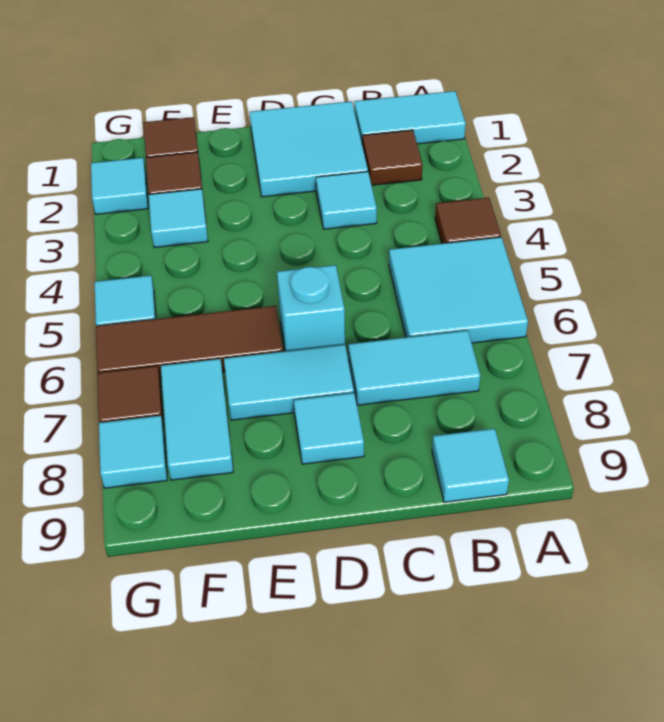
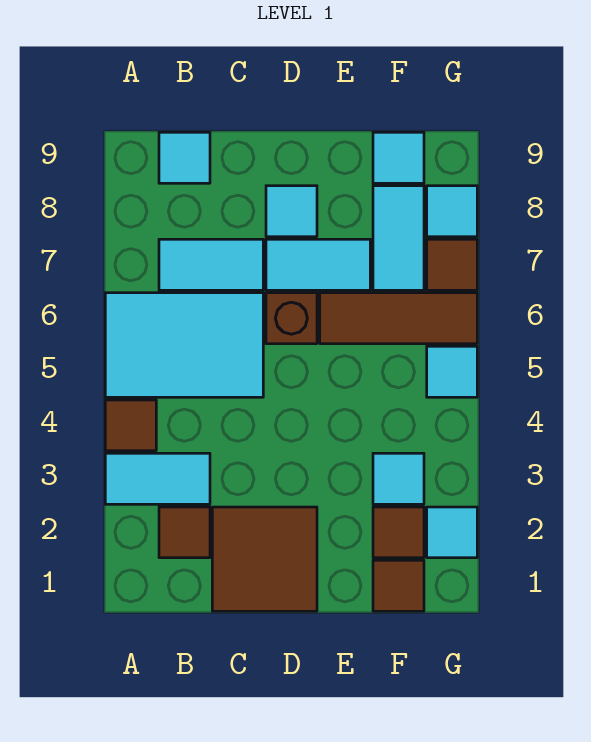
cyan 1x2 tile [354,91,466,144] -> cyan 1x2 tile moved to [105,453,210,504]
cyan 2x2 tile [389,237,528,343] -> cyan 2x3 tile [105,293,263,397]
cyan 2x2 tile [250,101,368,197] -> brown 2x2 tile [212,507,317,611]
cyan 1x1 tile [316,172,377,229] -> cyan 1x1 tile moved to [373,132,424,183]
cyan 1x1 brick [277,265,345,351] -> brown 1x1 brick [266,293,317,344]

